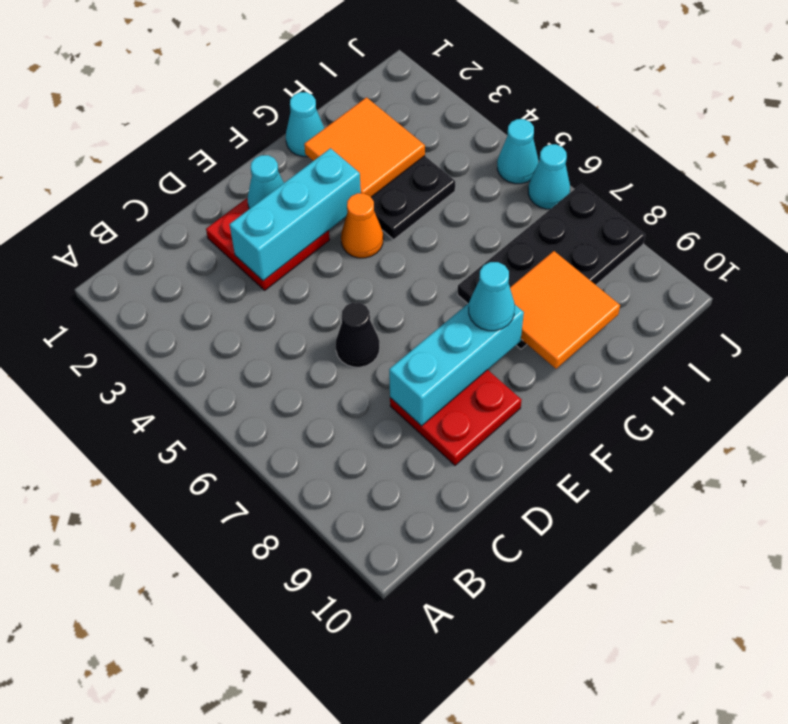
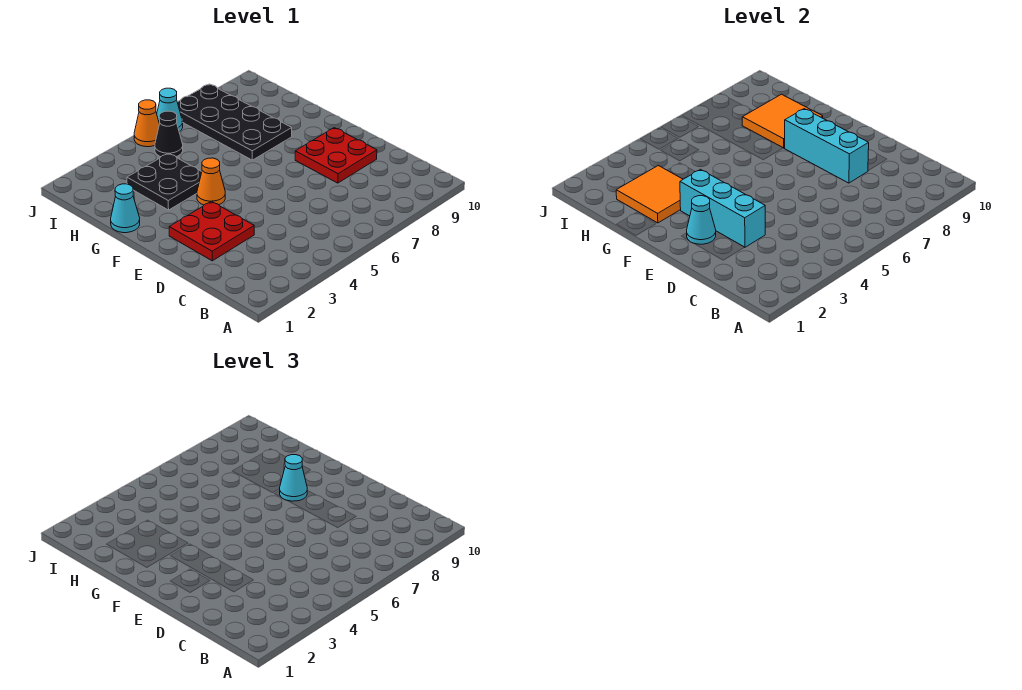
black 1x1 cone [336,303,380,367] -> black 1x1 cone moved to [155,111,183,157]
cyan 1x1 cone [497,119,538,184] -> orange 1x1 cone [134,100,159,147]

